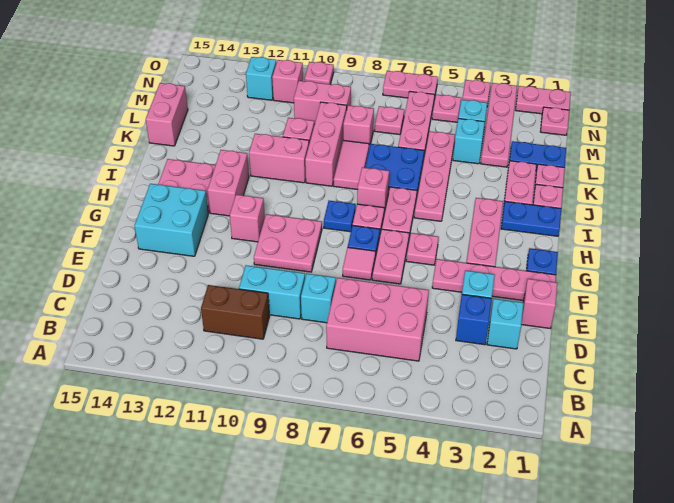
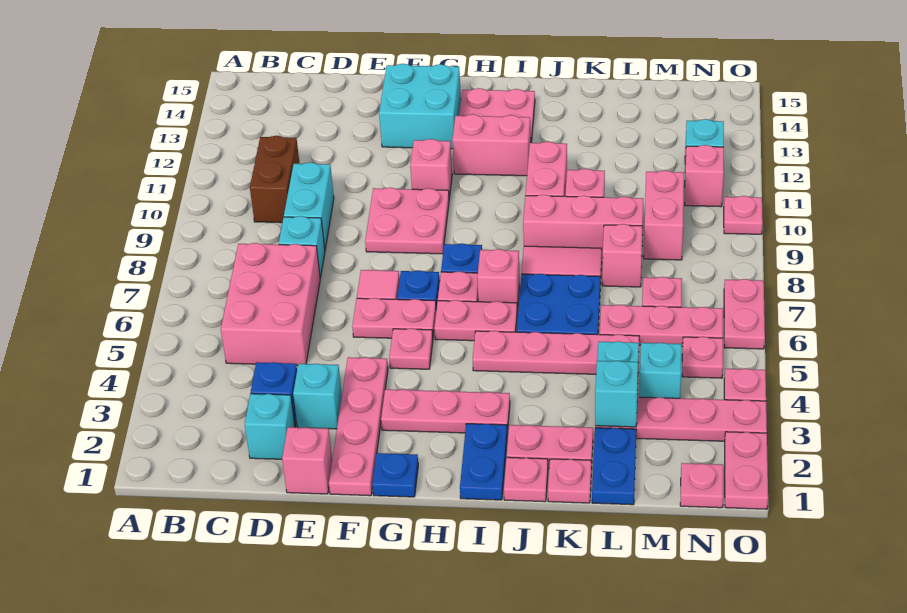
pink 1x2 brick [146,83,188,146] -> none
none -> cyan 1x1 brick [595,361,638,427]

